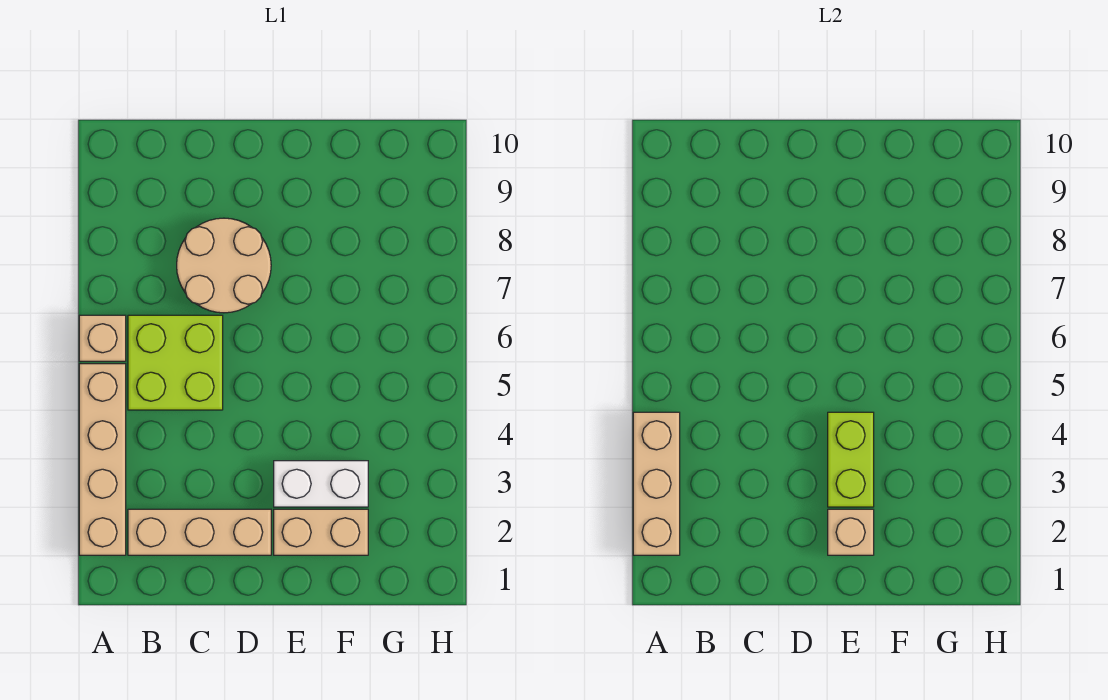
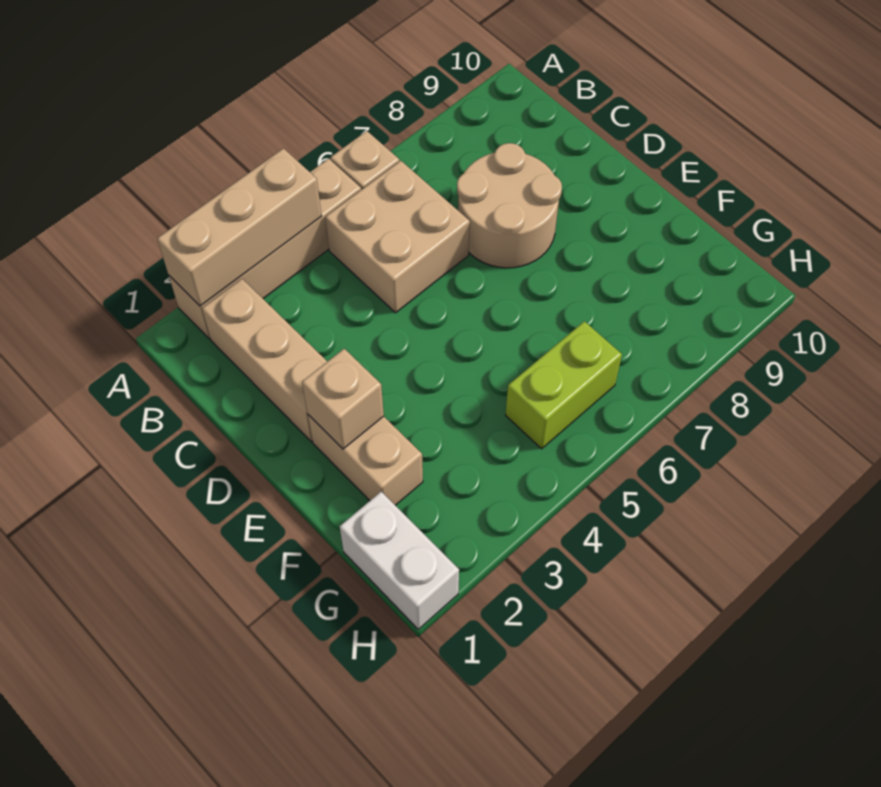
lime 2x2 brick [128,315,223,410] -> tan 2x2 brick [325,161,470,313]
white 1x2 brick [274,461,368,507] -> white 1x2 brick moved to [340,492,459,629]
lime 1x2 brick [828,412,874,507] -> lime 1x2 brick moved to [506,321,622,449]

